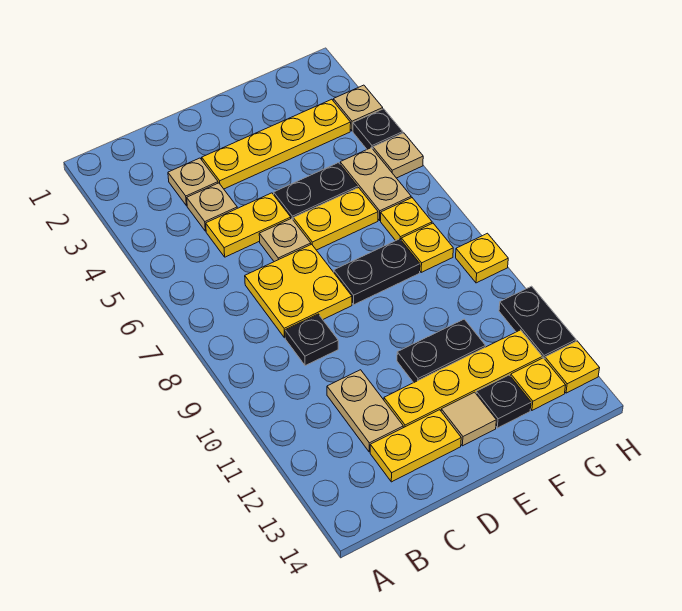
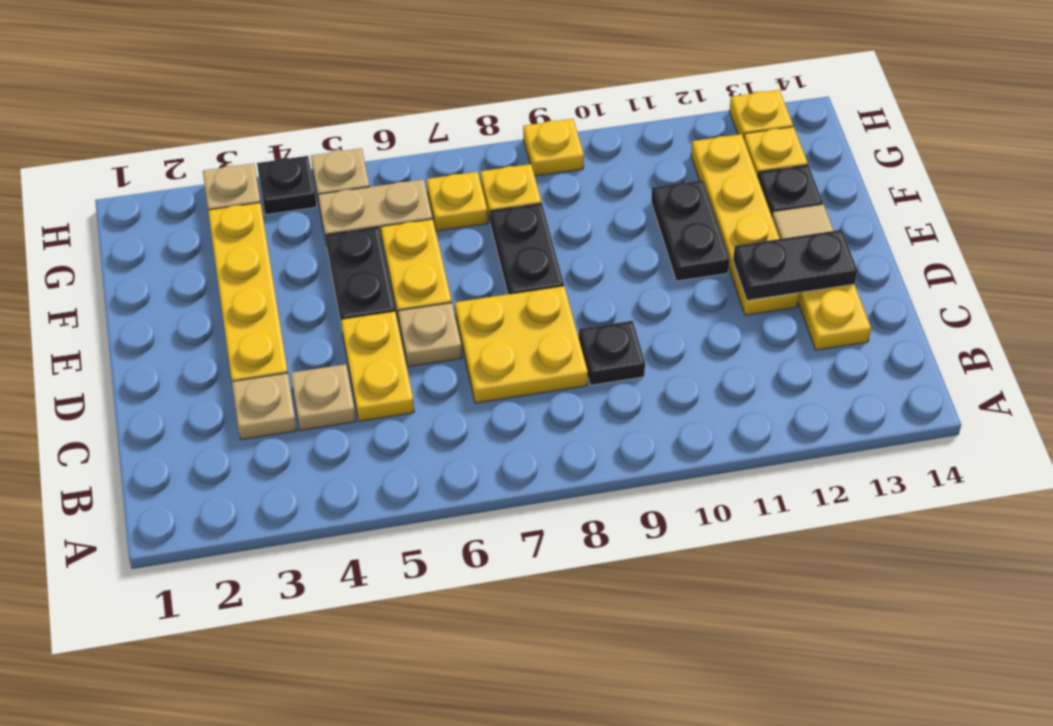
tan 1x2 plate [327,370,403,452] -> none
black 1x2 plate [499,286,576,359] -> black 1x2 plate moved to [733,230,857,301]

